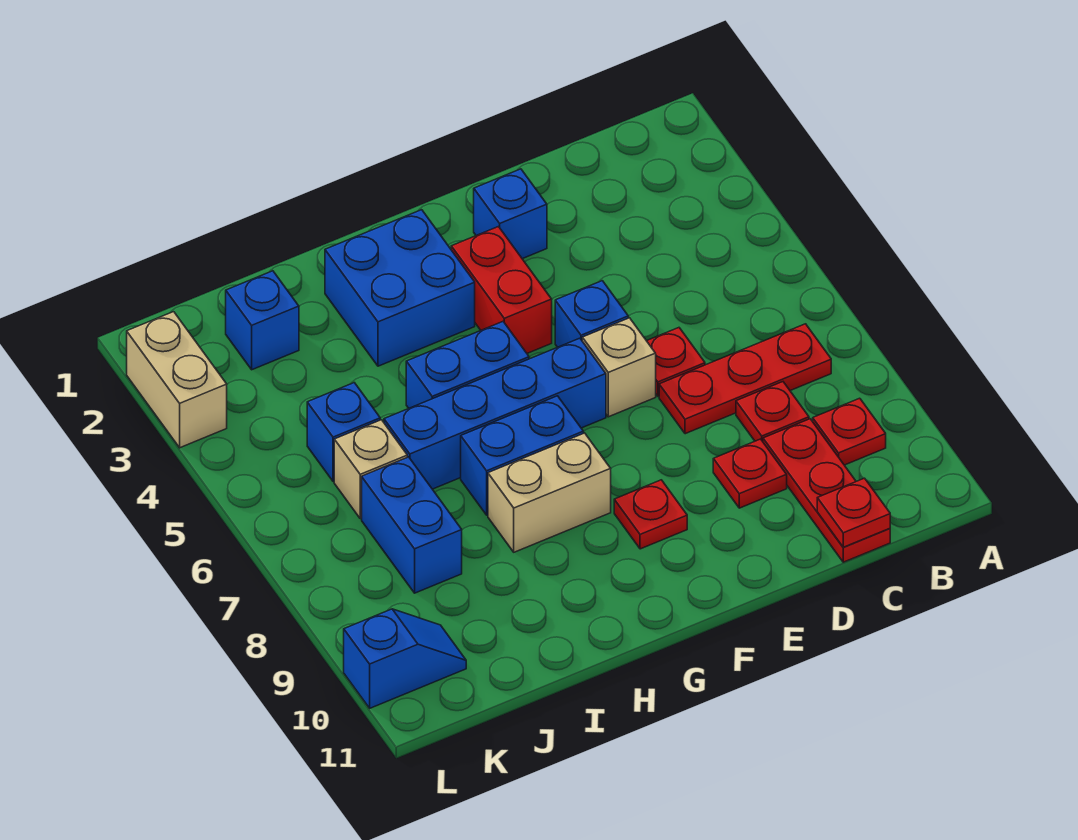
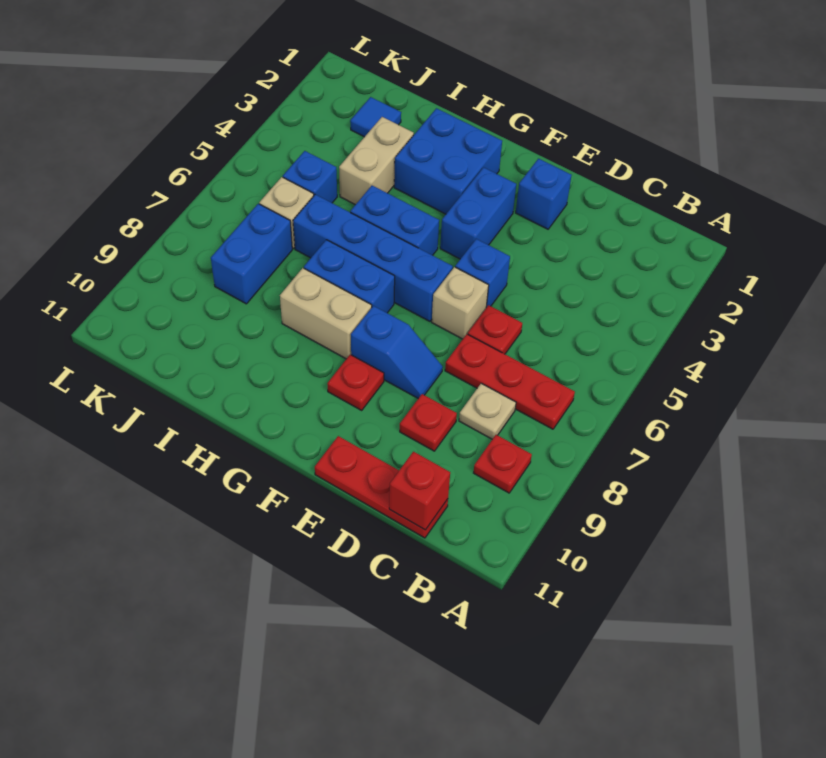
red 1x1 plate [736,382,809,441] -> tan 1x1 plate [459,383,516,439]
red 1x3 plate [763,419,890,562] -> red 1x3 plate turned to [315,436,448,538]
red 1x1 plate [817,478,890,547] -> red 1x1 brick [389,452,450,530]
red 1x2 brick [451,227,552,353] -> blue 1x2 brick [440,167,516,259]
blue 1x1 brick [226,271,299,370] -> blue 1x1 tile [350,97,401,137]
blue 1x2 slope [344,609,466,708] -> blue 1x2 slope moved to [351,306,443,398]
tan 1x2 brick [127,312,227,448] -> tan 1x2 brick moved to [339,117,414,205]

